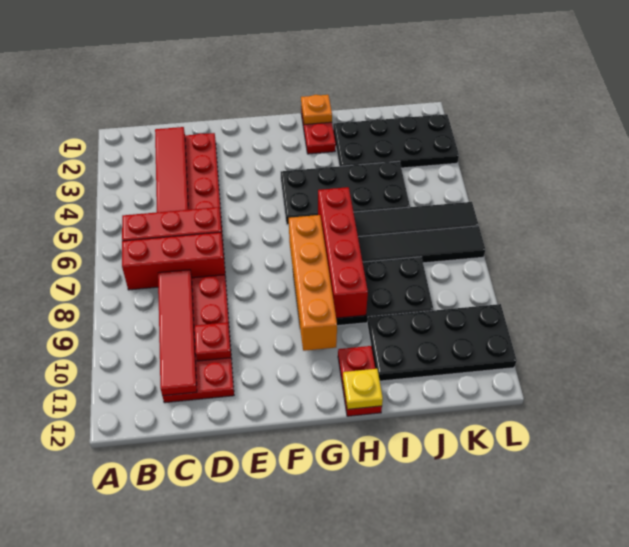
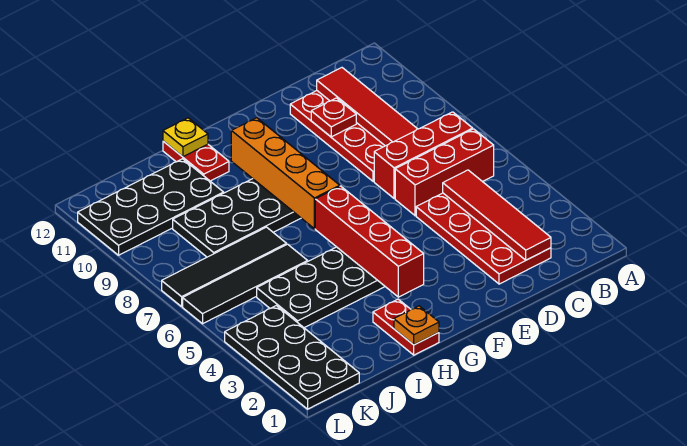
red 1x4 brick [318,187,368,318] -> red 1x4 brick moved to [315,186,424,297]
black 2x4 plate [333,114,459,168] -> black 2x4 plate turned to [225,306,359,409]

